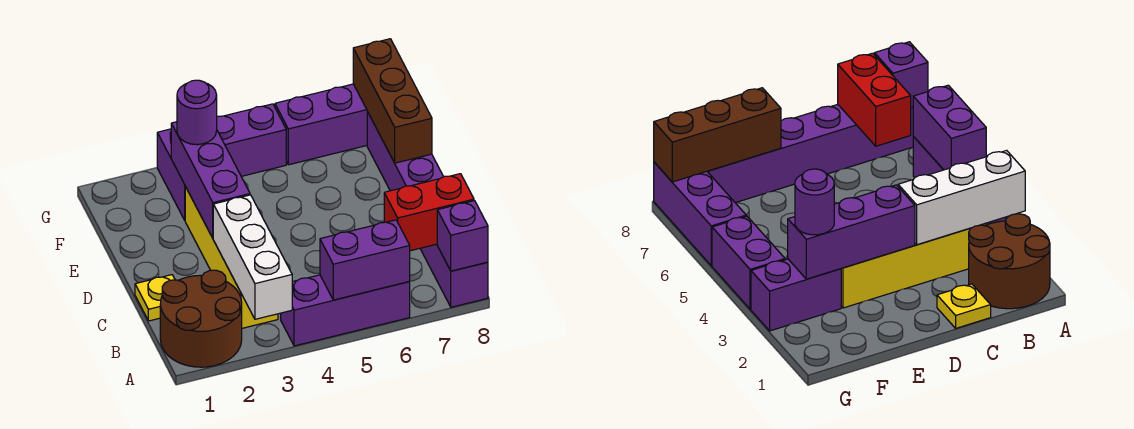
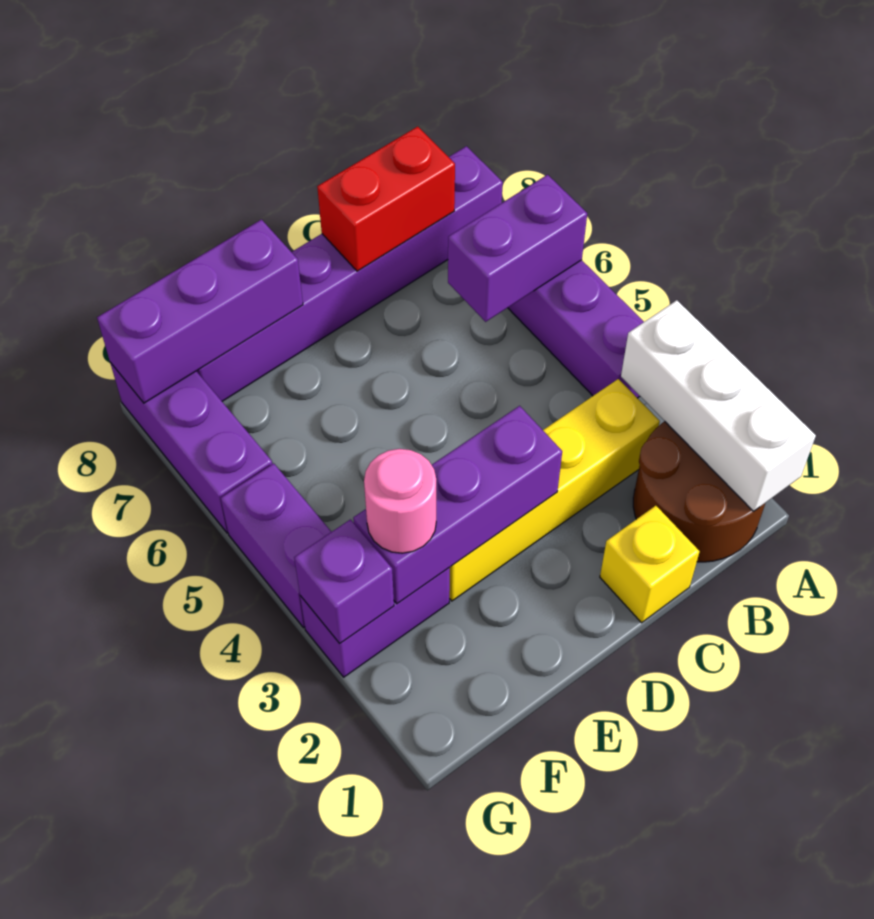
white 1x3 brick [213,195,292,319] -> white 1x3 brick turned to [621,300,816,511]
purple 1x2 brick [320,220,410,300] -> purple 1x2 brick turned to [448,175,587,322]
purple 1x1 brick [437,201,488,271] -> purple 1x1 brick moved to [294,519,394,643]
red 1x2 brick [384,174,474,251] -> red 1x2 brick turned to [317,126,455,271]
yellow 1x1 plate [135,275,175,321] -> yellow 1x1 brick [600,506,700,623]
brown 1x3 brick [353,39,432,163] -> purple 1x3 brick [97,220,303,403]
purple 1x1 round brick [177,80,217,145] -> pink 1x1 round brick [364,449,436,553]

